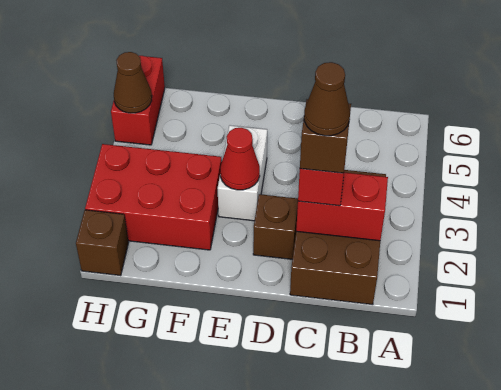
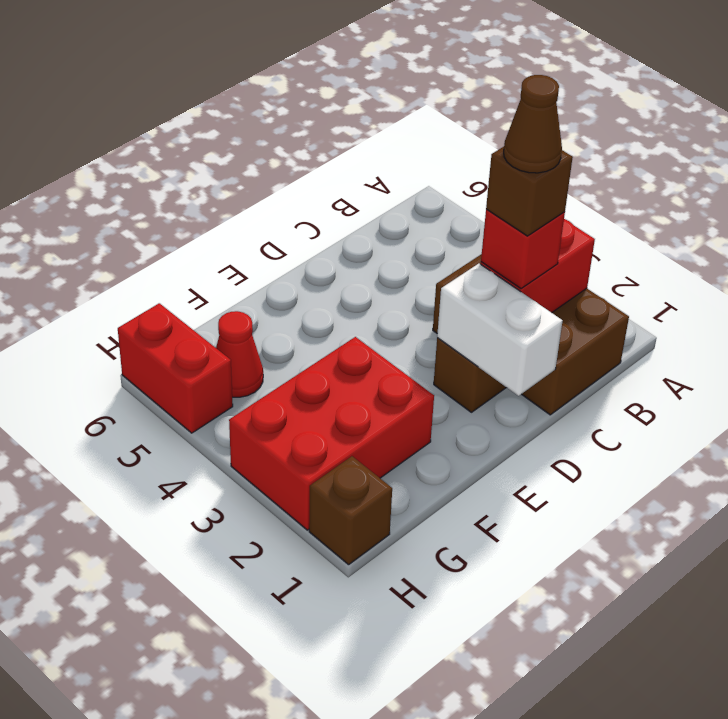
white 1x2 brick [218,125,267,221] -> white 1x2 brick moved to [437,264,563,396]
red 1x1 cone [220,128,260,190] -> red 1x1 cone moved to [216,311,263,397]
brown 1x1 cone [114,52,152,113] -> none

